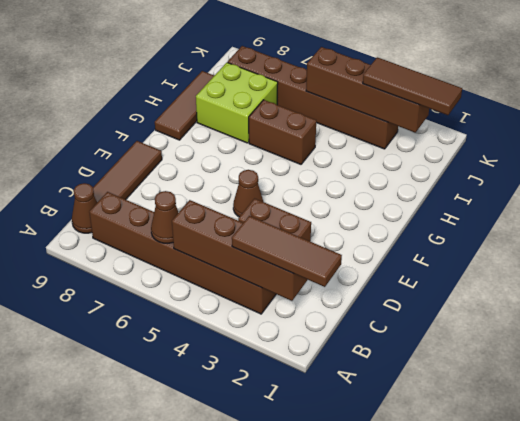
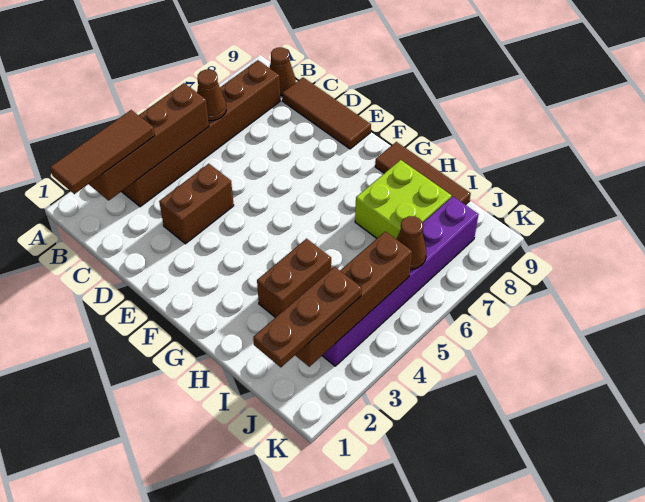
brown 1x1 cone [233,170,263,217] -> brown 1x1 cone moved to [397,216,426,269]
brown 1x2 brick [249,100,316,164] -> brown 1x2 brick moved to [257,239,331,318]
brown 1x3 tile [363,57,462,115] -> brown 1x3 plate [253,267,362,367]
brown 1x6 brick [228,46,398,149] -> purple 1x6 brick [322,197,479,366]

